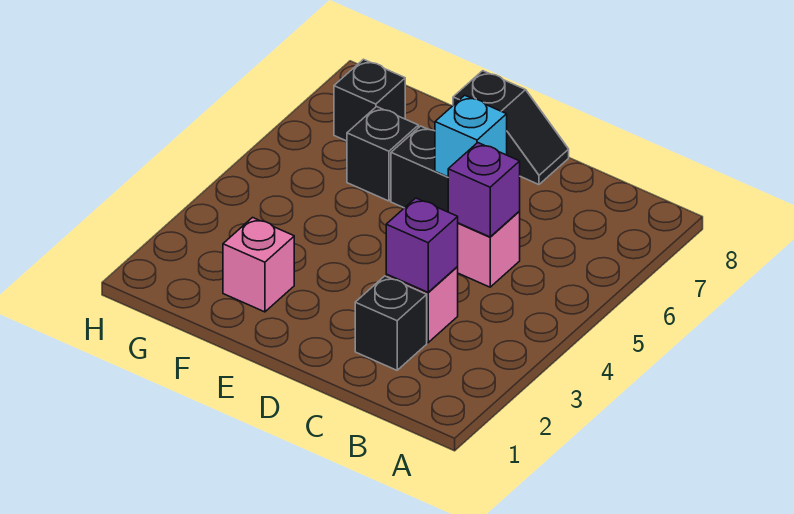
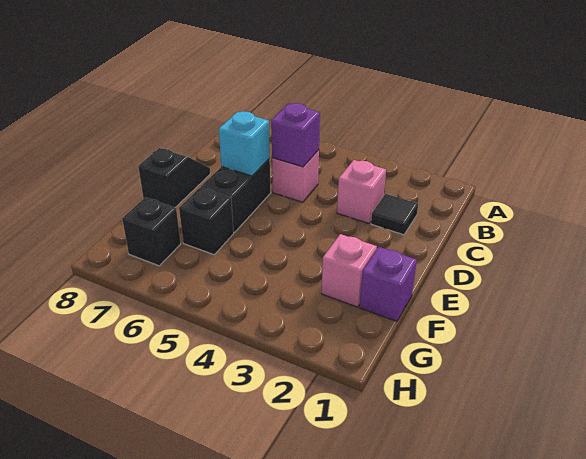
black 1x1 brick [355,276,427,370] -> black 1x1 tile [371,194,418,235]
purple 1x1 brick [386,198,458,292] -> purple 1x1 brick moved to [360,247,417,321]

